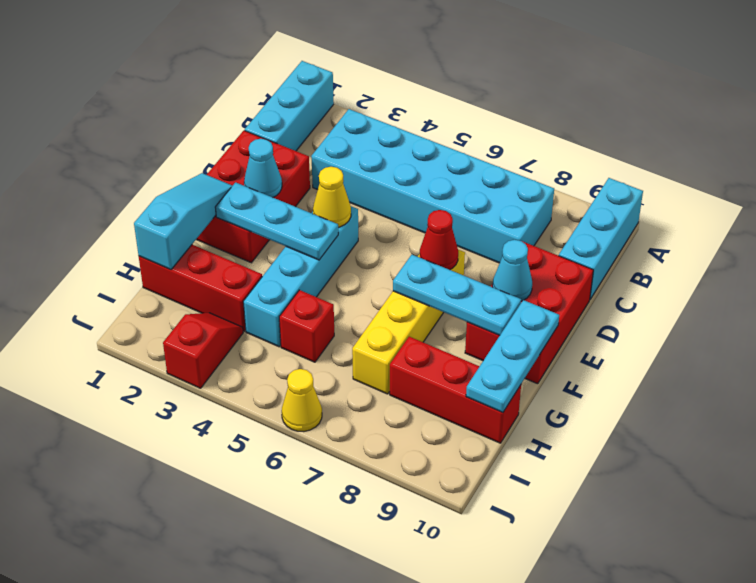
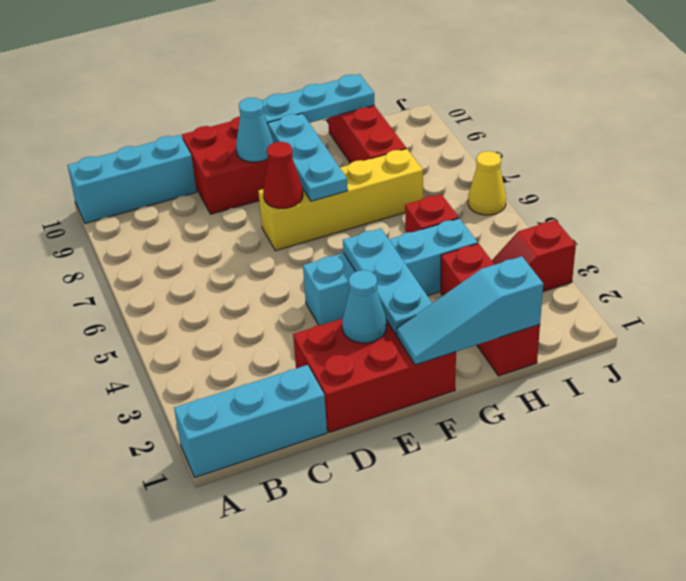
cyan 2x6 brick [311,109,554,263] -> none
yellow 1x1 cone [313,167,351,227] -> none

